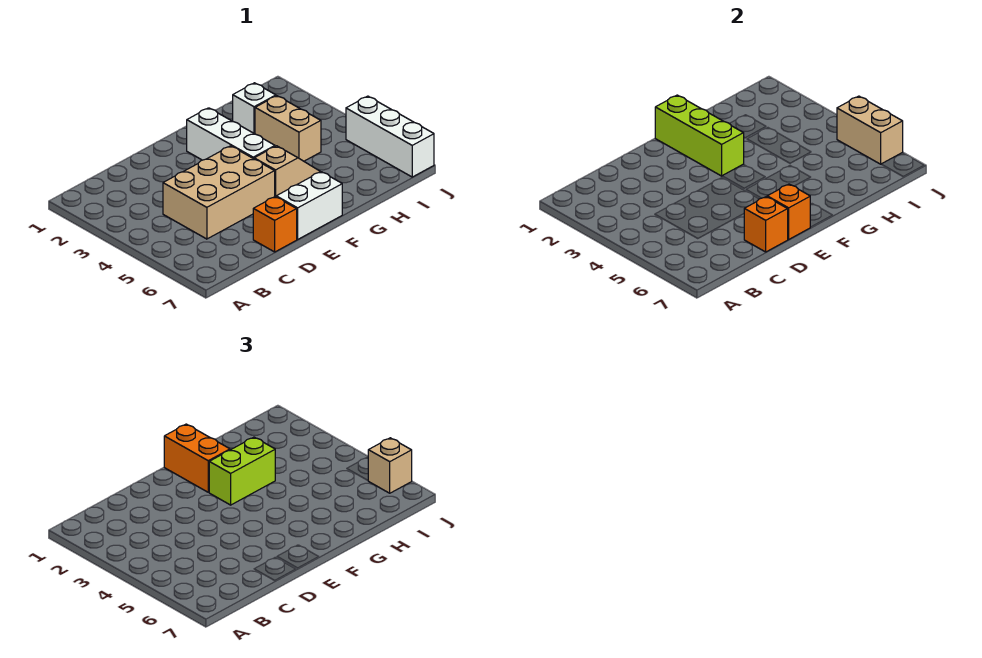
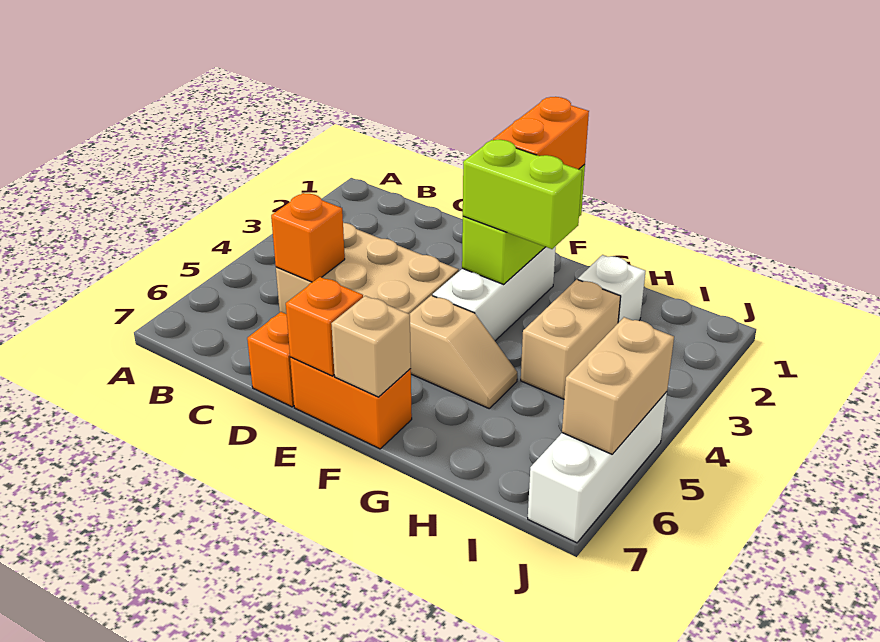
orange 1x1 brick [744,197,788,252] -> orange 1x1 brick moved to [271,193,345,282]
white 1x2 brick [276,172,342,239] -> orange 1x2 brick [290,357,412,449]
tan 1x1 brick [368,438,412,493] -> tan 1x1 brick moved to [331,296,411,397]

